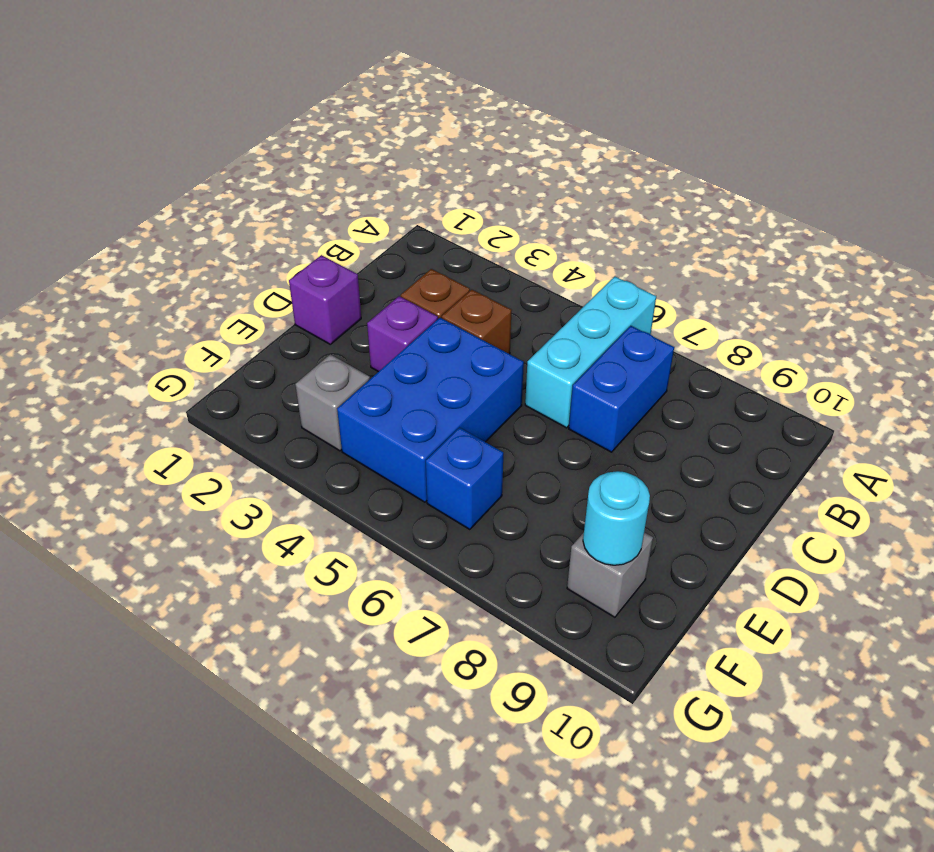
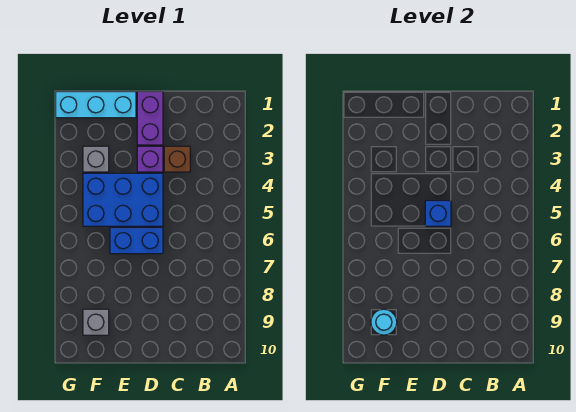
cyan 1x3 brick [525,277,656,428] -> cyan 1x3 brick moved to [56,92,136,118]
blue 1x2 brick [569,326,674,452] -> blue 1x2 brick moved to [110,228,163,254]
brown 1x1 brick [441,290,512,354] -> none
purple 1x1 brick [289,255,361,344] -> purple 1x2 brick [137,92,163,145]
blue 1x1 brick [426,428,503,530] -> blue 1x1 brick moved to [425,201,451,226]

